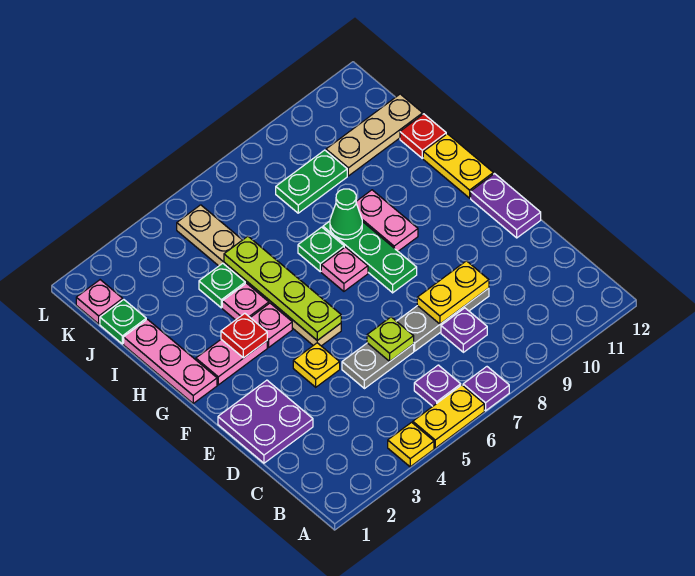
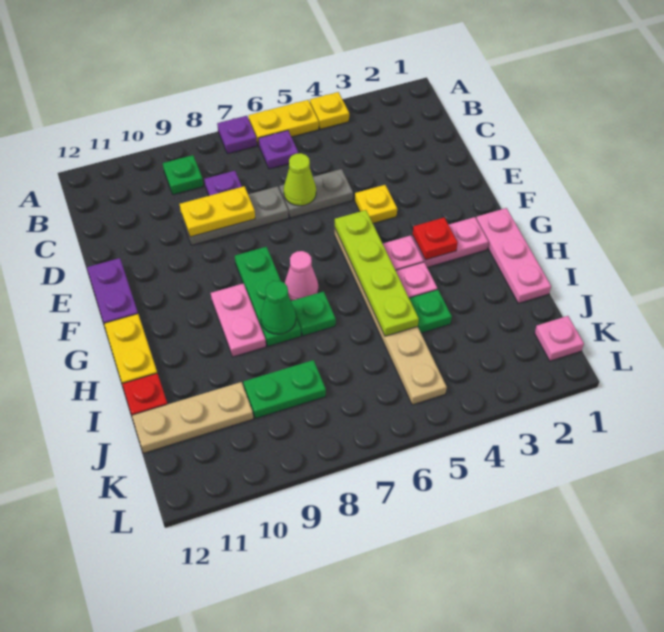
purple 2x2 plate [218,380,313,463] -> none
lime 1x1 plate [367,317,414,361] -> lime 1x1 cone [284,153,316,206]
pink 1x1 plate [321,247,368,291] -> pink 1x1 cone [285,251,318,301]
green 1x1 plate [100,300,146,344] -> green 1x1 plate moved to [163,155,203,195]

